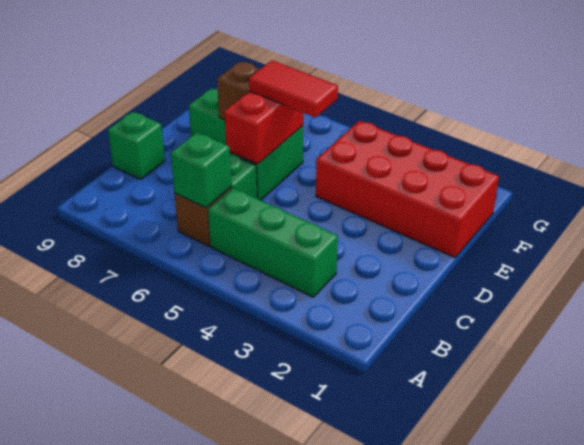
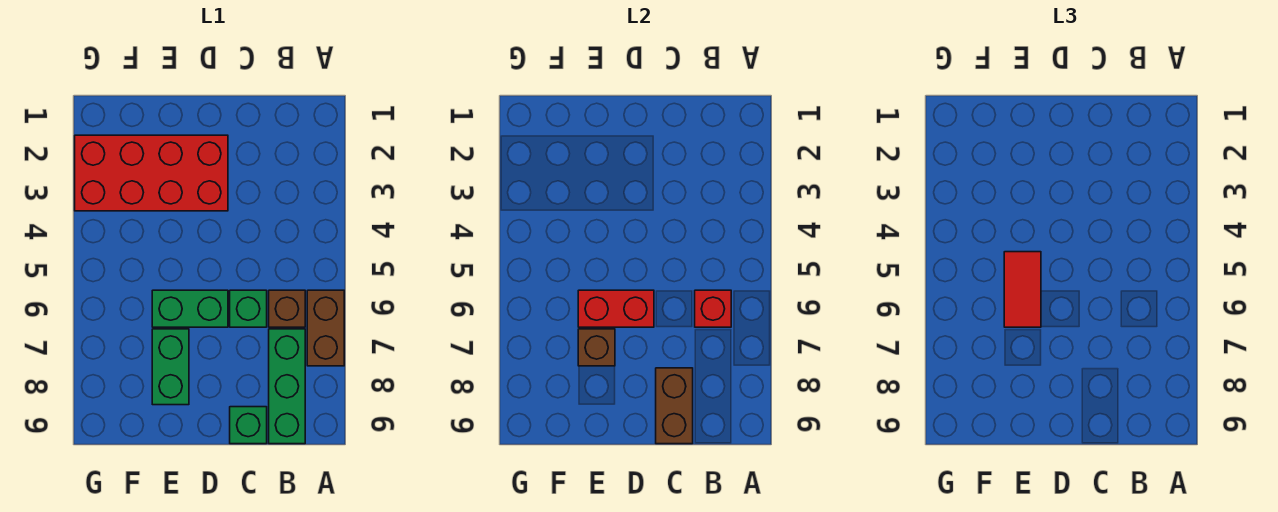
none -> brown 1x2 brick [307,290,344,366]
green 1x3 brick [208,188,338,297] -> green 1x3 brick moved to [269,329,305,444]
green 1x1 brick [171,132,231,208] -> red 1x1 brick [695,290,731,327]
none -> brown 1x2 brick [656,368,693,444]
red 2x4 brick [316,121,499,257] -> red 2x4 brick turned to [75,135,228,211]

